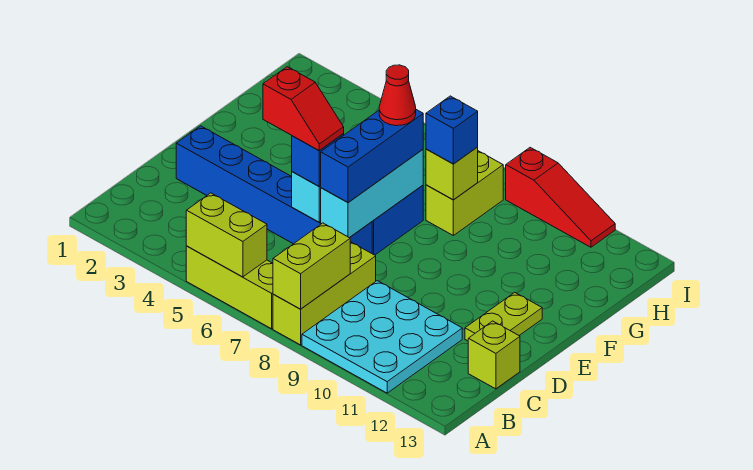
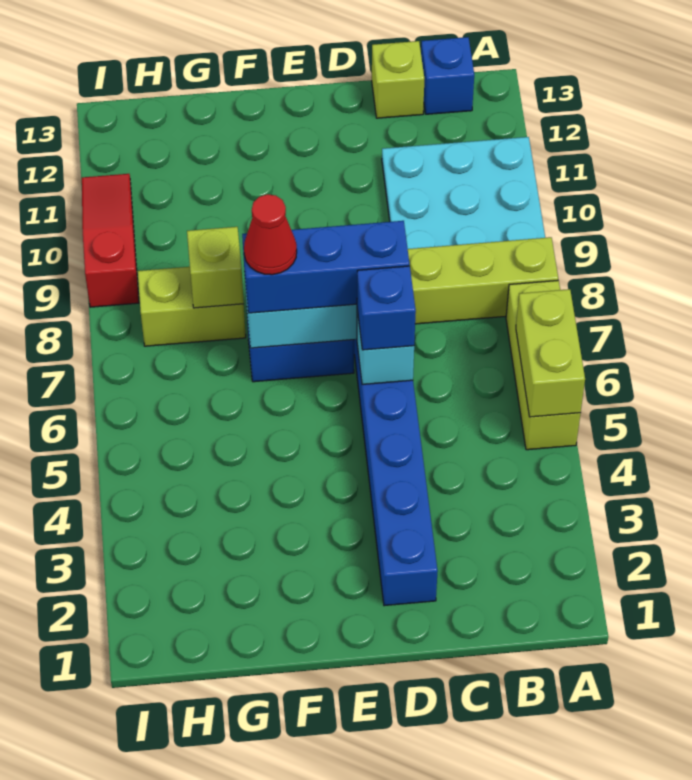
lime 1x2 brick [273,223,350,309] -> none
red 1x2 slope [263,67,344,151] -> none
lime 1x2 plate [465,292,542,341] -> none
blue 1x1 brick [426,96,478,164] -> blue 1x1 brick moved to [421,37,474,114]

